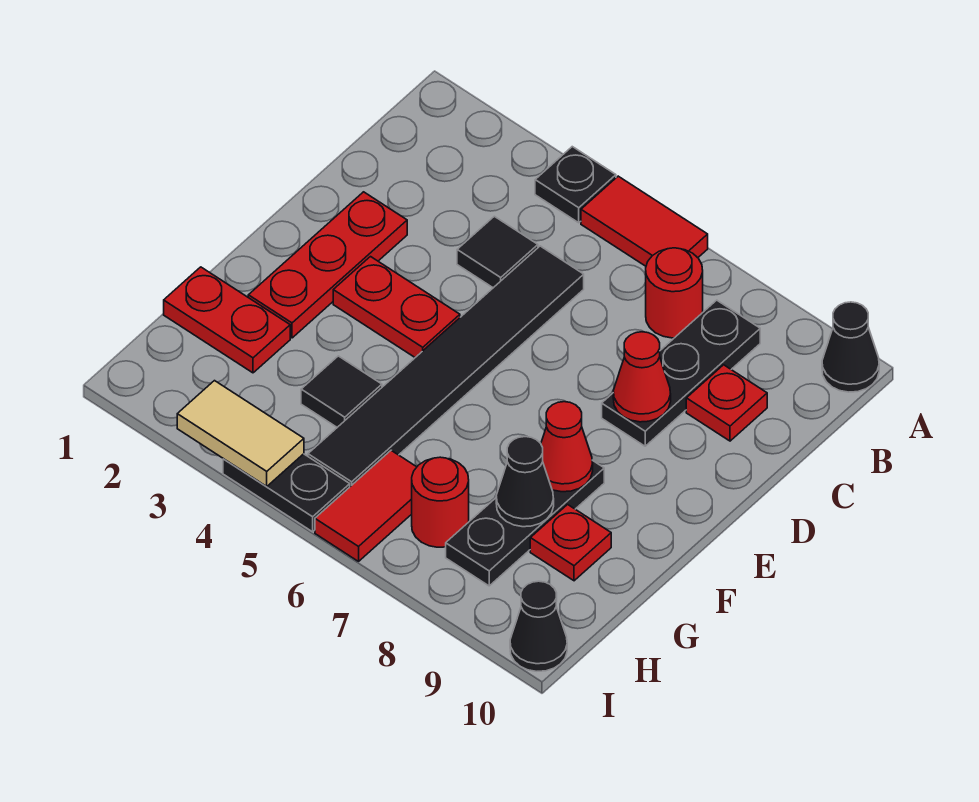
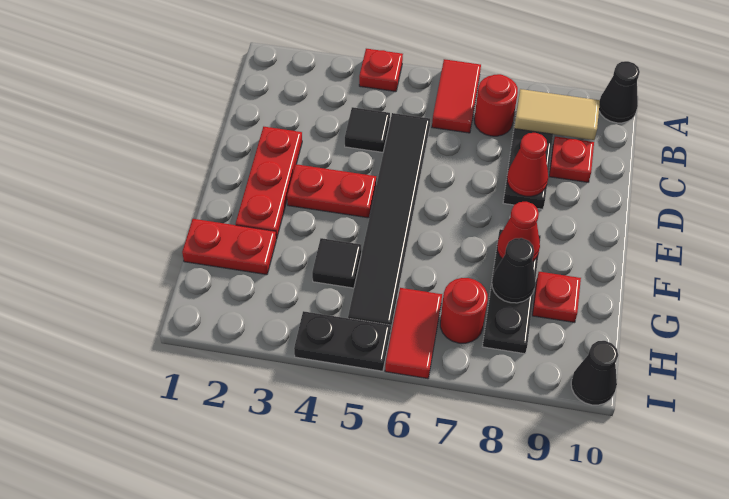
black 1x1 plate [535,147,616,223] -> red 1x1 plate [359,49,403,92]
red 1x2 tile [581,176,708,266] -> red 1x2 tile turned to [432,59,481,133]
tan 1x2 tile [177,381,304,487] -> tan 1x2 tile moved to [514,89,600,140]

